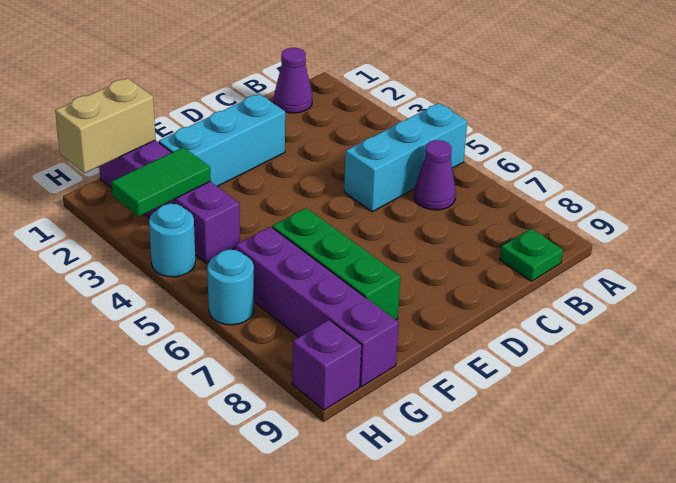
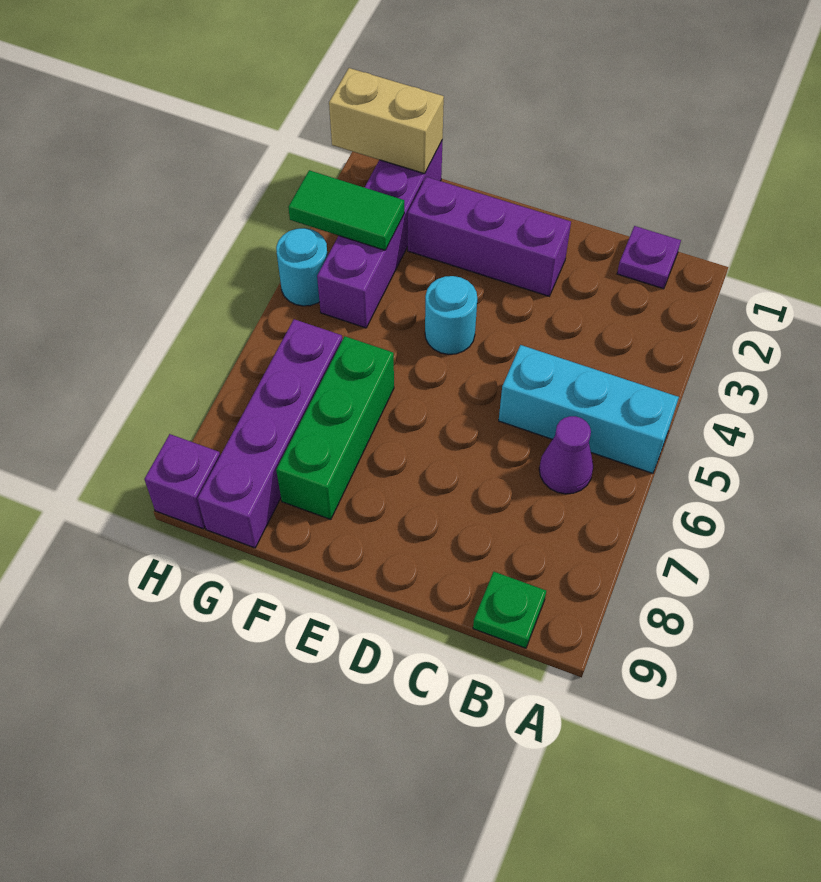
purple 1x1 cone [274,48,312,113] -> purple 1x1 plate [617,226,681,289]
cyan 1x3 brick [159,94,285,186] -> purple 1x3 brick [408,177,571,296]
cyan 1x1 round brick [207,250,254,325] -> cyan 1x1 round brick moved to [425,276,477,354]

